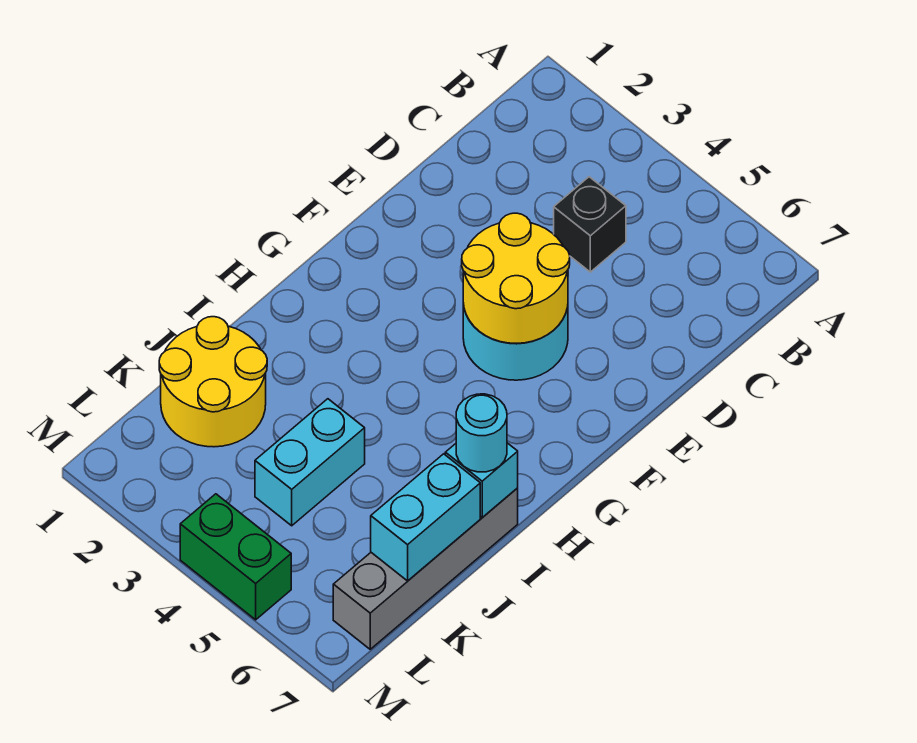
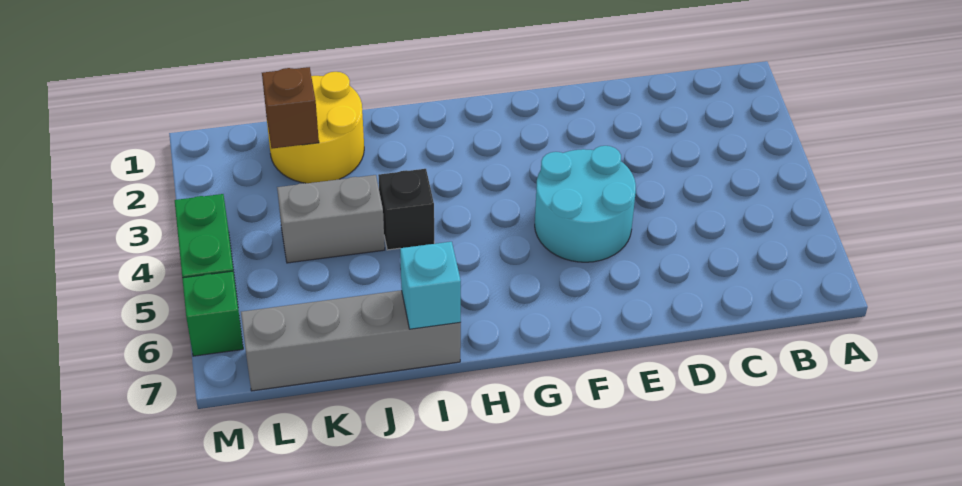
black 1x1 brick [554,177,626,272] -> black 1x1 brick moved to [378,169,434,250]
yellow 2x2 round brick [462,213,570,343] -> none
cyan 1x1 round brick [456,394,507,472] -> none
cyan 1x2 brick [255,399,365,526] -> grey 1x2 brick [277,175,385,263]
cyan 1x2 brick [371,454,480,581] -> none
none -> brown 1x1 brick [262,67,319,149]
none -> green 1x1 brick [182,271,243,356]

